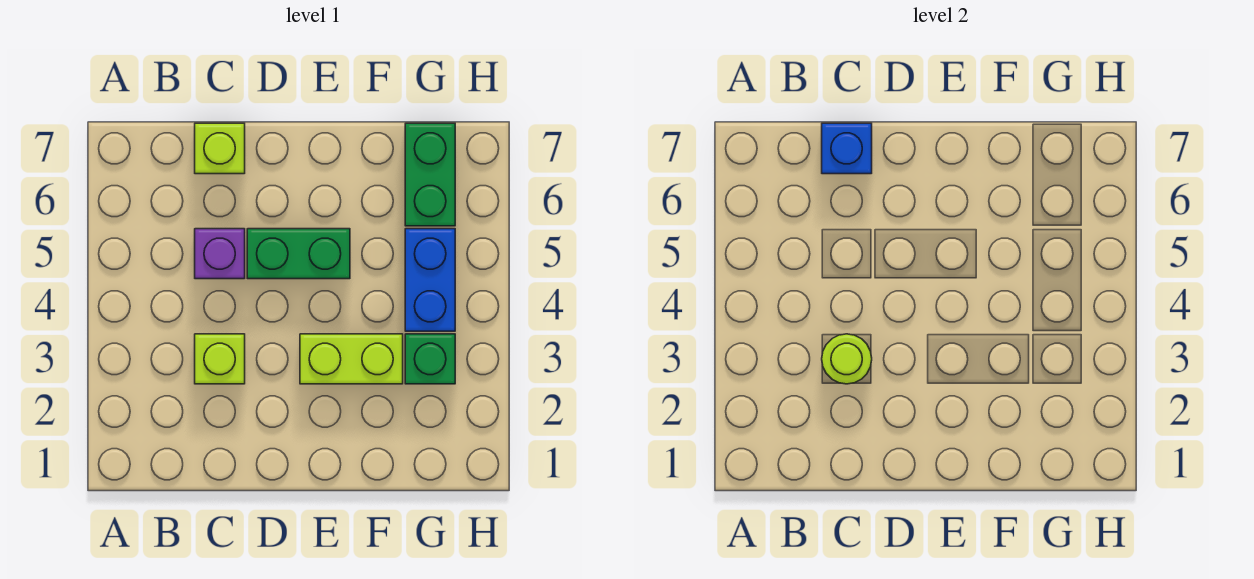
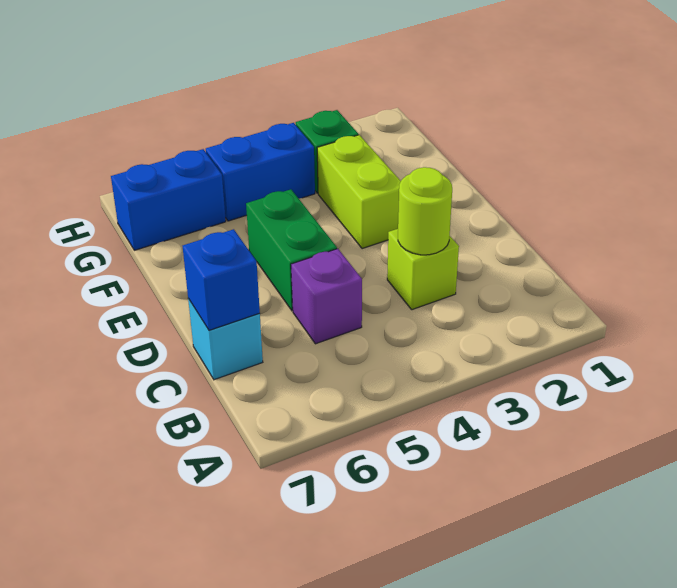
lime 1x1 brick [195,123,245,174] -> cyan 1x1 brick [188,299,263,380]
green 1x2 brick [405,123,455,226] -> blue 1x2 brick [111,149,226,250]

